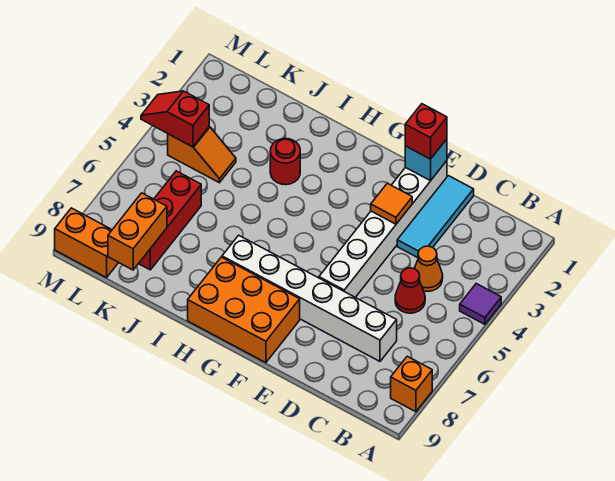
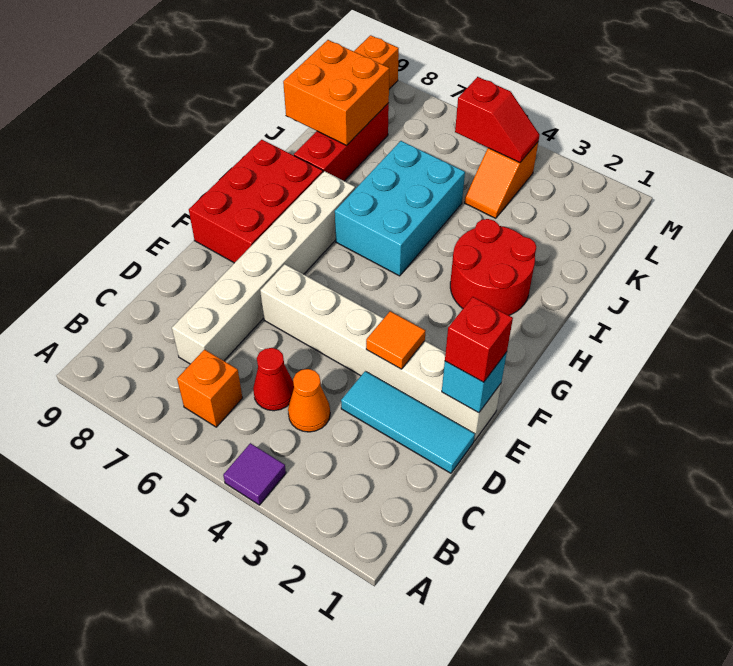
orange 1x1 brick [391,356,432,412] -> orange 1x1 brick moved to [177,349,242,427]
orange 2x3 brick [188,257,300,363] -> red 2x3 brick [189,140,323,263]
none -> cyan 2x3 brick [335,141,465,276]
red 1x1 round brick [270,138,300,185] -> red 2x2 round brick [450,219,536,315]
red 1x3 brick [139,171,201,270] -> red 1x3 brick turned to [294,103,389,181]
orange 1x2 brick [108,193,167,270] -> orange 2x2 brick [283,40,389,145]
red 1x2 slope [141,91,209,147] -> red 1x2 slope turned to [455,77,540,162]

